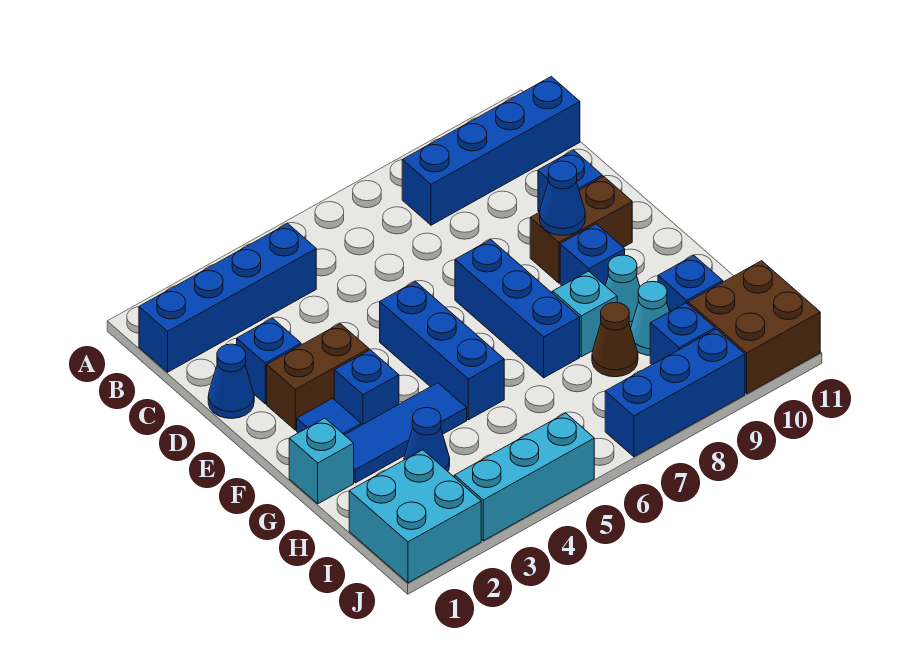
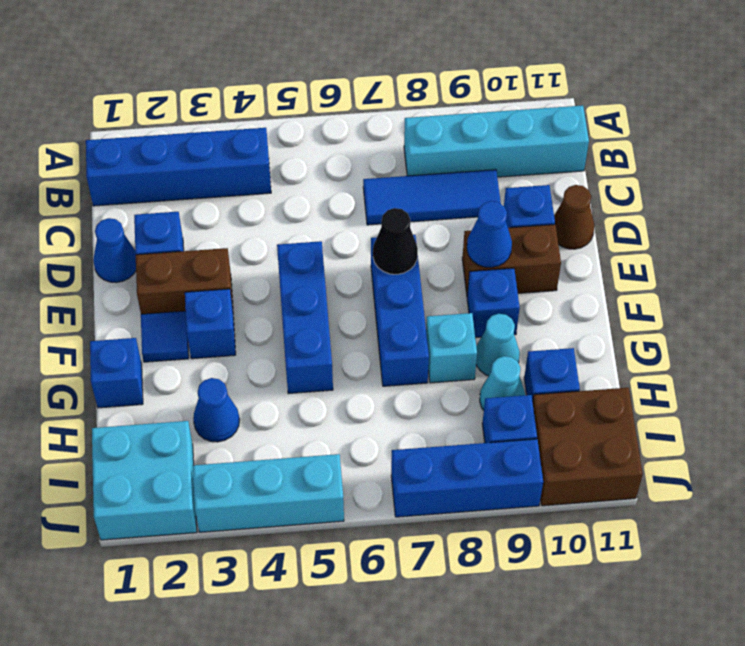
blue 1x4 brick [402,77,580,225] -> cyan 1x4 brick [404,105,589,177]
none -> black 1x1 cone [373,208,418,274]
cyan 1x1 brick [289,418,354,504] -> blue 1x1 brick [90,338,143,408]
blue 1x3 tile [345,383,467,483] -> blue 1x3 tile moved to [363,170,501,225]
brown 1x1 cone [592,302,638,377] -> brown 1x1 cone moved to [554,185,594,249]

